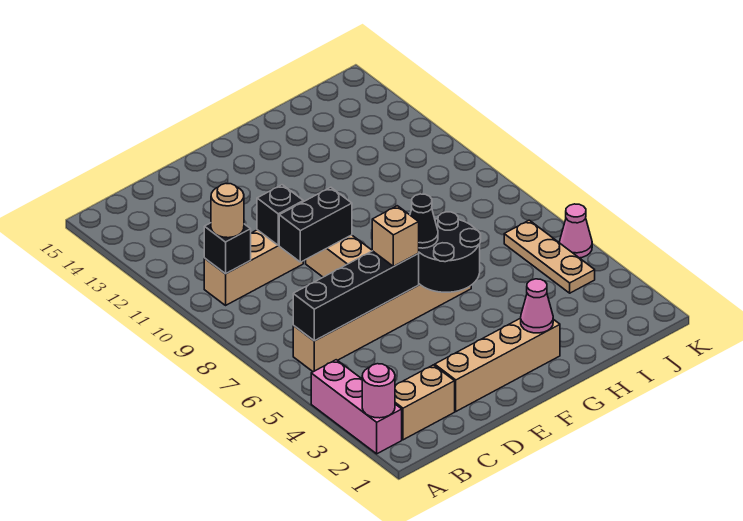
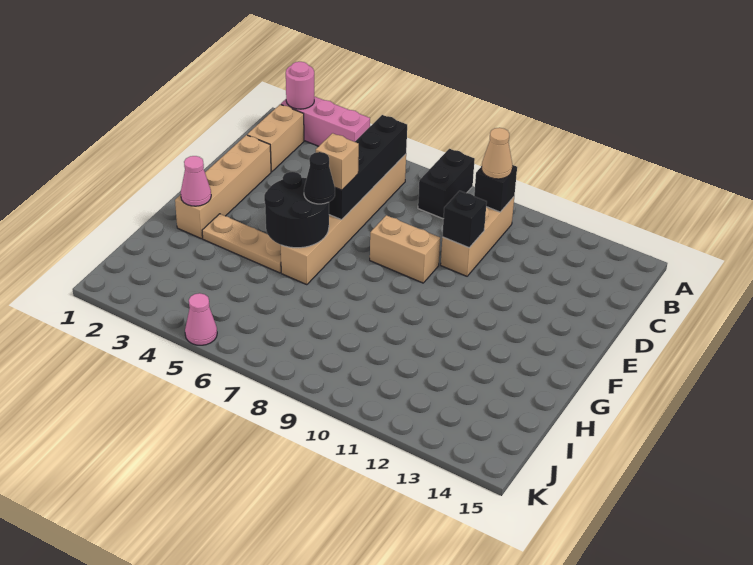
tan 1x1 round brick [211,184,244,238] -> tan 1x1 cone [482,128,512,179]
black 1x2 brick [279,187,352,262] -> black 1x2 brick moved to [418,149,475,219]
tan 1x3 plate [504,220,595,293] -> tan 1x3 plate moved to [202,214,281,273]

